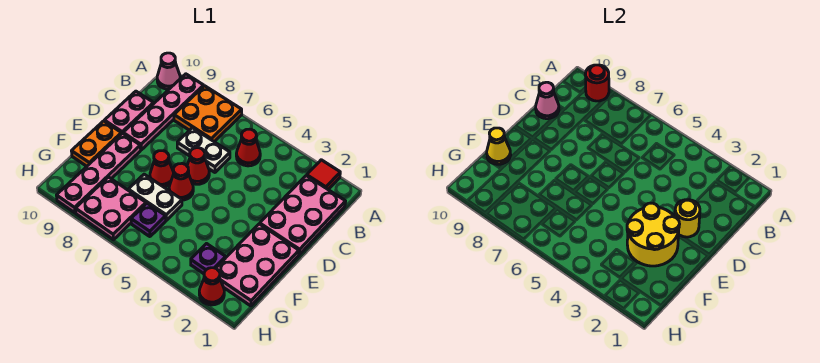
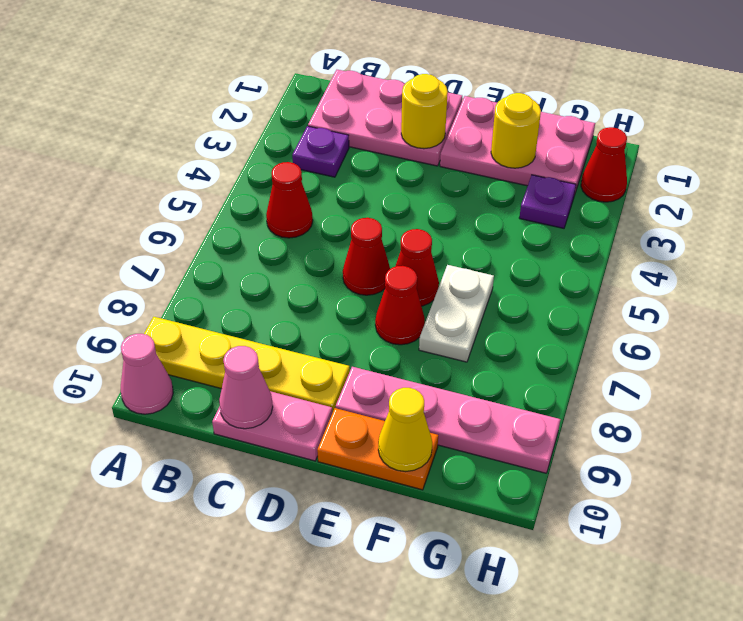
red 1x1 tile [307,160,340,190] -> none
orange 2x2 plate [174,86,242,142] -> none
pink 1x4 plate [123,74,204,150] -> yellow 1x4 plate [144,317,350,413]
red 1x1 round brick [585,65,609,101] -> none
white 1x2 plate [177,128,230,172] -> none
yellow 2x2 round brick [627,203,680,266] -> yellow 1x1 round brick [491,93,541,168]
purple 1x1 plate [131,203,166,237] -> purple 1x1 plate moved to [292,126,349,177]
pink 2x2 plate [76,177,146,240] -> none

